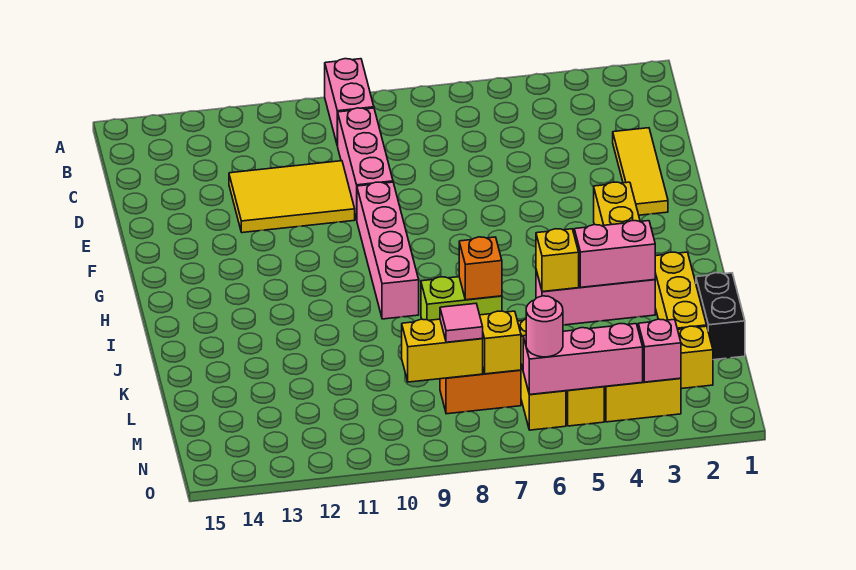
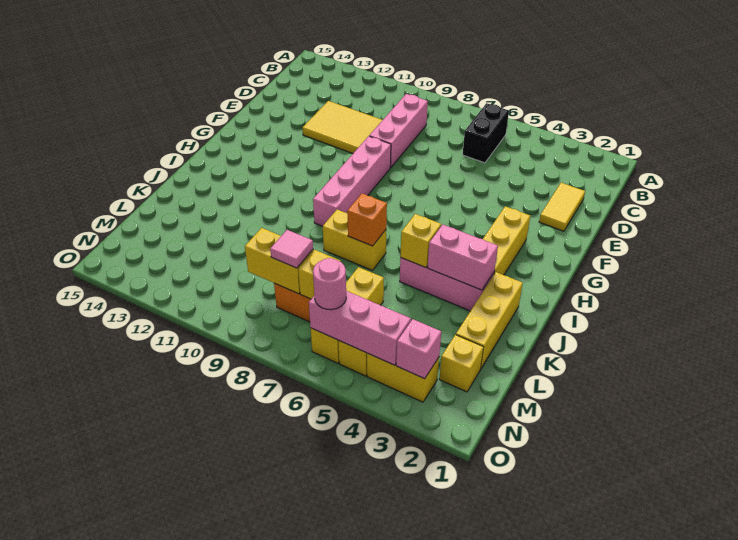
pink 1x2 brick [325,59,374,146] -> none
yellow 1x3 tile [613,128,668,215] -> yellow 1x2 tile [539,183,585,231]
lime 1x2 brick [421,277,502,320] -> yellow 1x2 brick [323,210,386,270]
black 1x2 brick [696,273,745,360] -> black 1x2 brick moved to [463,103,509,163]

